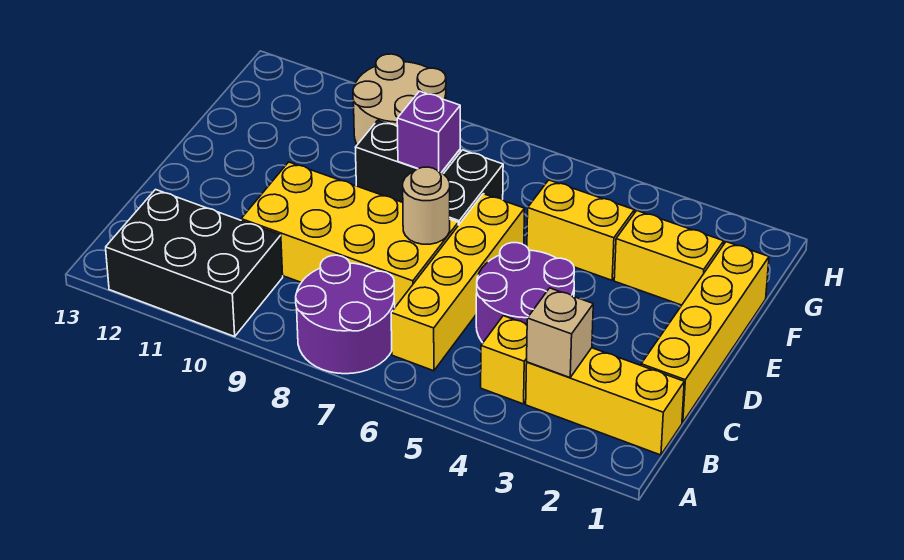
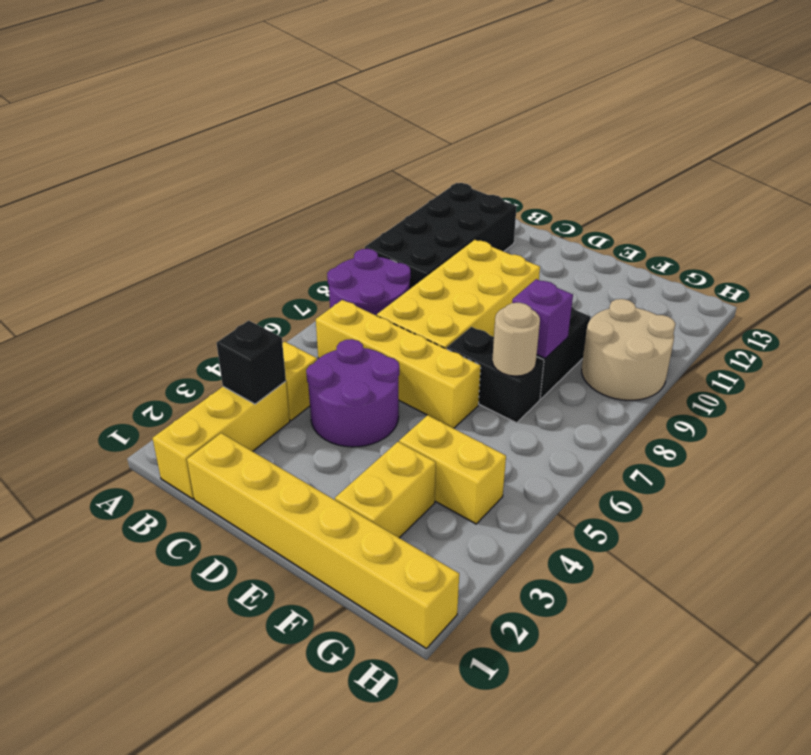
black 2x3 brick [106,190,283,337] -> black 2x4 brick [365,183,517,289]
tan 1x1 brick [527,288,593,378] -> black 1x1 brick [217,321,286,404]
yellow 1x4 brick [641,242,769,422] -> yellow 1x6 brick [187,433,459,648]
tan 1x1 round brick [403,167,450,244] -> tan 1x1 round brick moved to [492,303,540,376]
yellow 1x2 brick [527,180,634,280] -> yellow 1x2 brick turned to [399,415,506,524]

